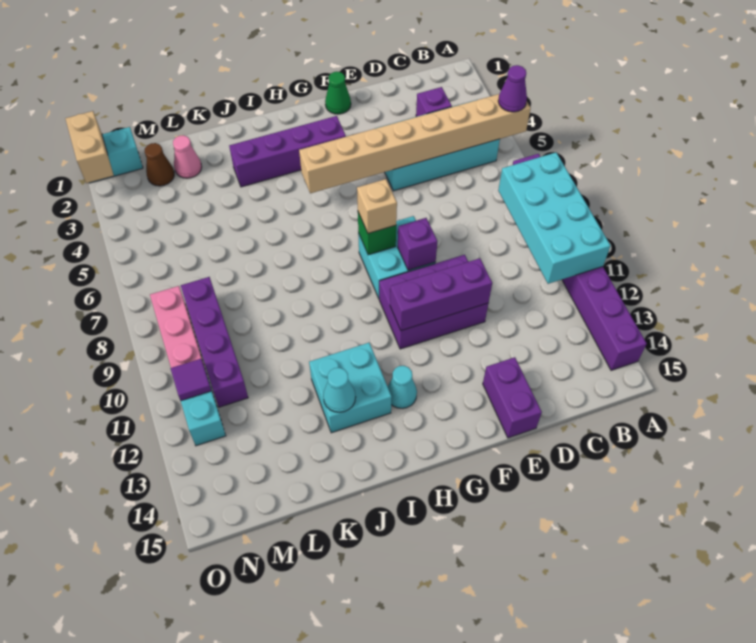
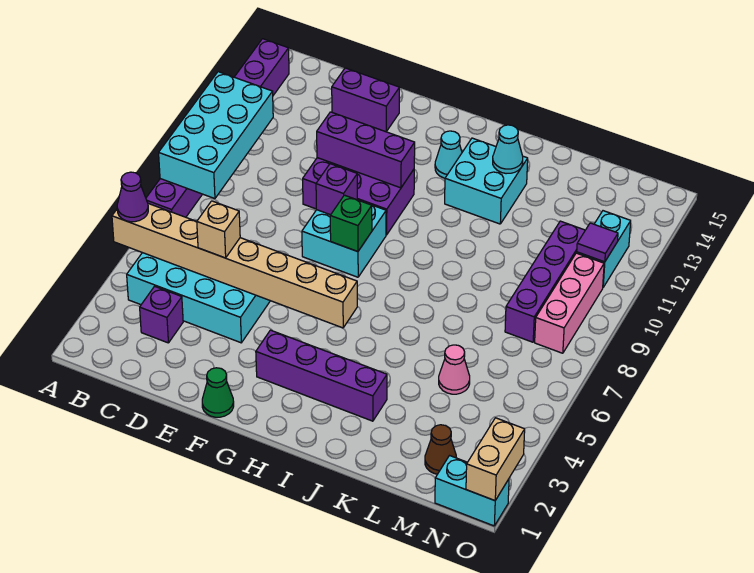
purple 1x2 brick [483,357,542,438] -> purple 1x2 brick turned to [332,68,399,132]
tan 1x1 brick [357,179,397,233] -> tan 1x1 brick moved to [197,201,240,258]
pink 1x1 cone [173,135,202,178] -> pink 1x1 cone moved to [439,345,470,394]

